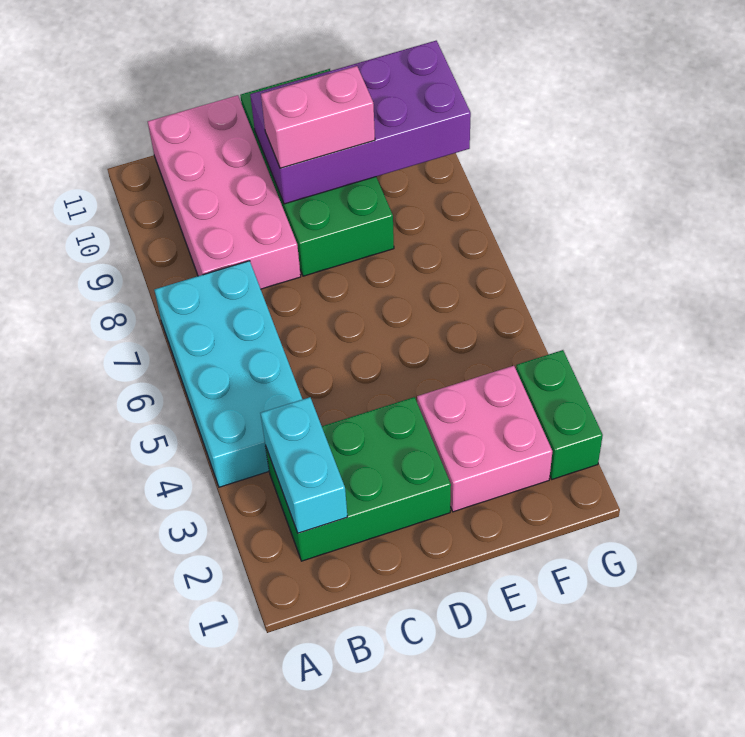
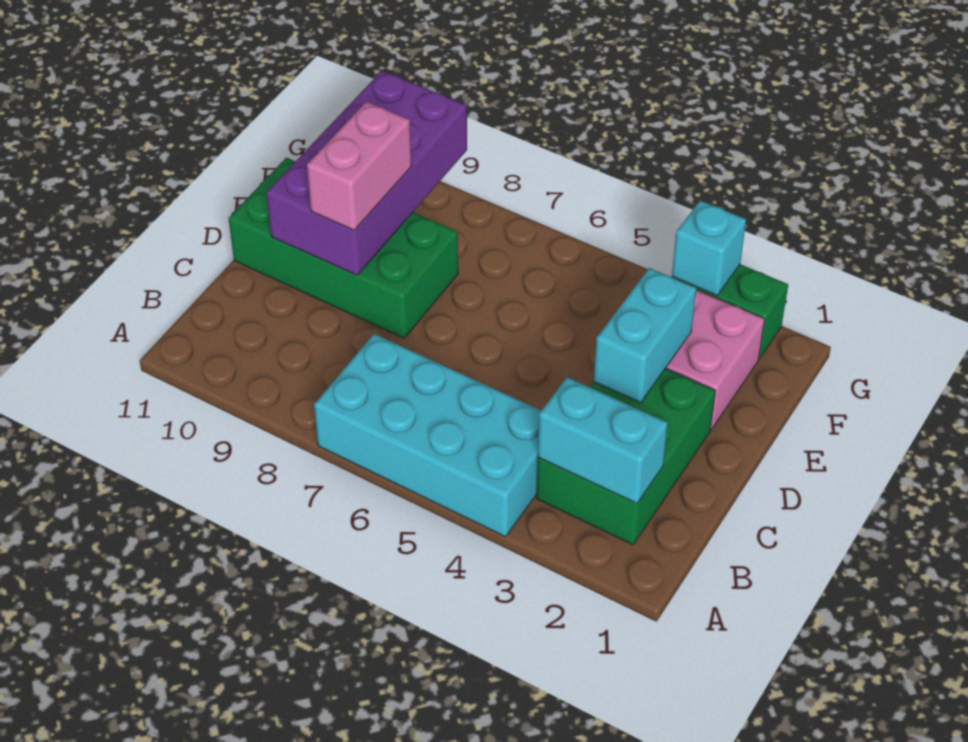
pink 2x4 brick [148,95,301,289] -> none
none -> cyan 1x2 brick [594,268,696,403]
none -> cyan 1x1 brick [672,201,746,295]

